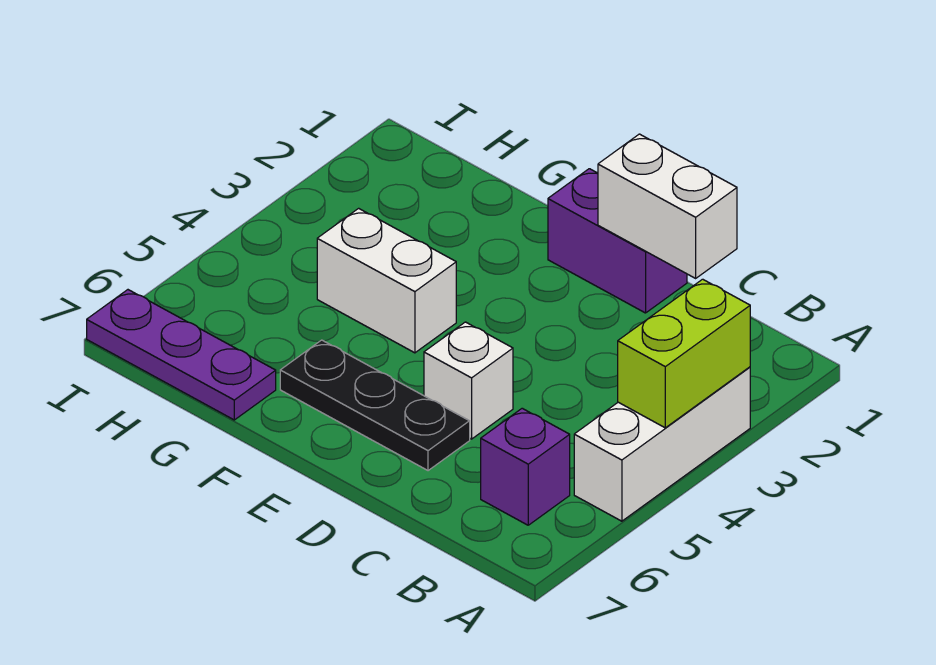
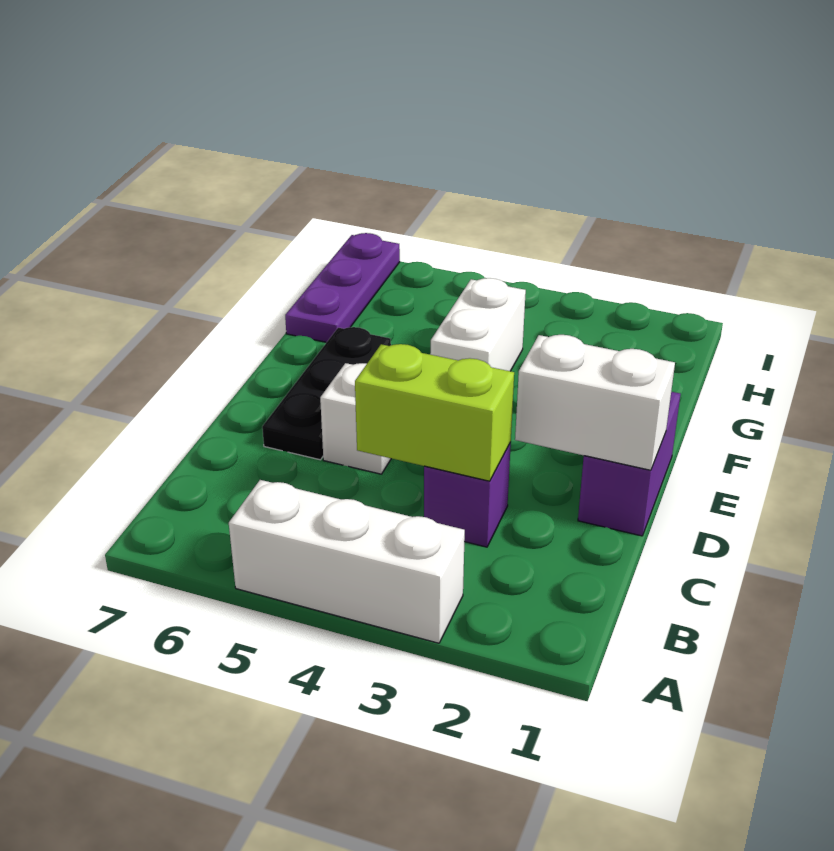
lime 1x2 brick [618,279,750,428] -> lime 1x2 brick moved to [355,344,514,481]
purple 1x1 brick [481,408,570,525] -> purple 1x1 brick moved to [424,442,511,547]
white 1x2 brick [598,134,737,278] -> white 1x2 brick turned to [515,335,675,470]

